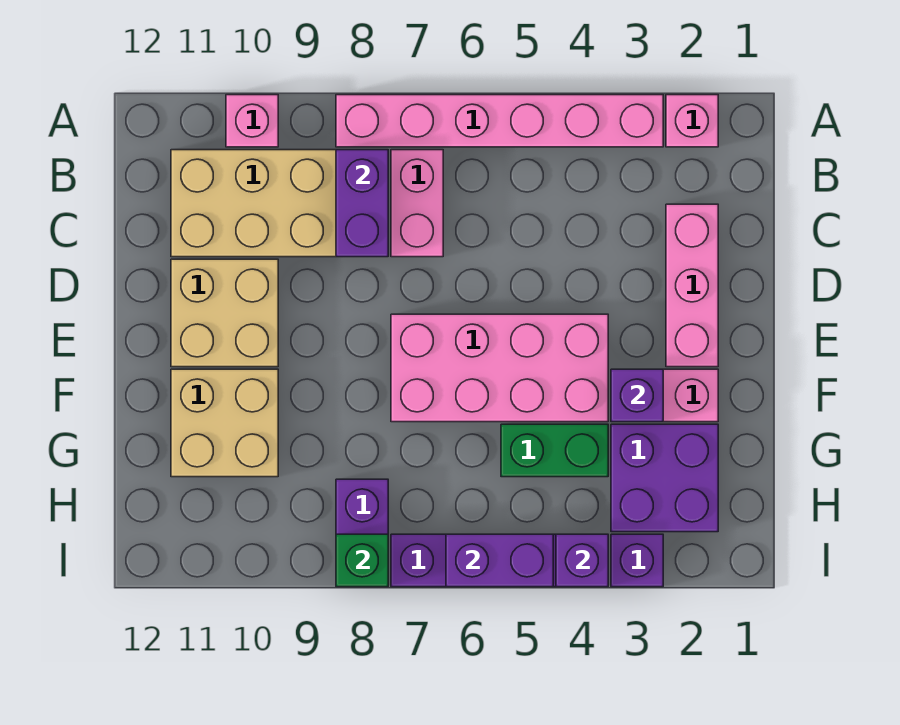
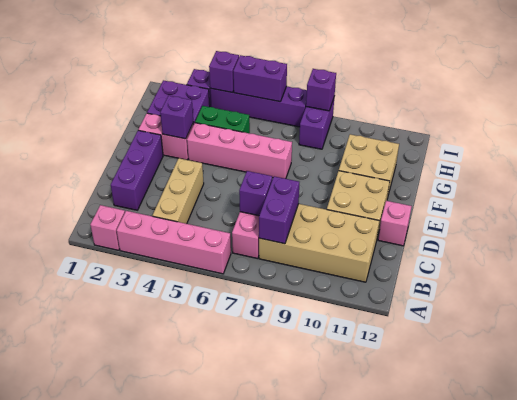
pink 1x6 brick [336,95,663,147] -> pink 1x4 brick [117,211,231,274]
pink 1x1 brick [226,95,278,147] -> pink 1x1 brick moved to [378,201,412,246]
none -> tan 1x3 brick [152,158,204,224]
pink 1x3 brick [666,204,718,367] -> purple 1x3 brick [111,130,163,210]
none -> purple 1x1 brick [239,171,272,216]
pink 2x4 brick [391,314,608,422] -> pink 1x4 brick [187,123,292,178]
green 1x1 brick [336,534,388,587] -> purple 1x1 brick [306,69,336,111]

